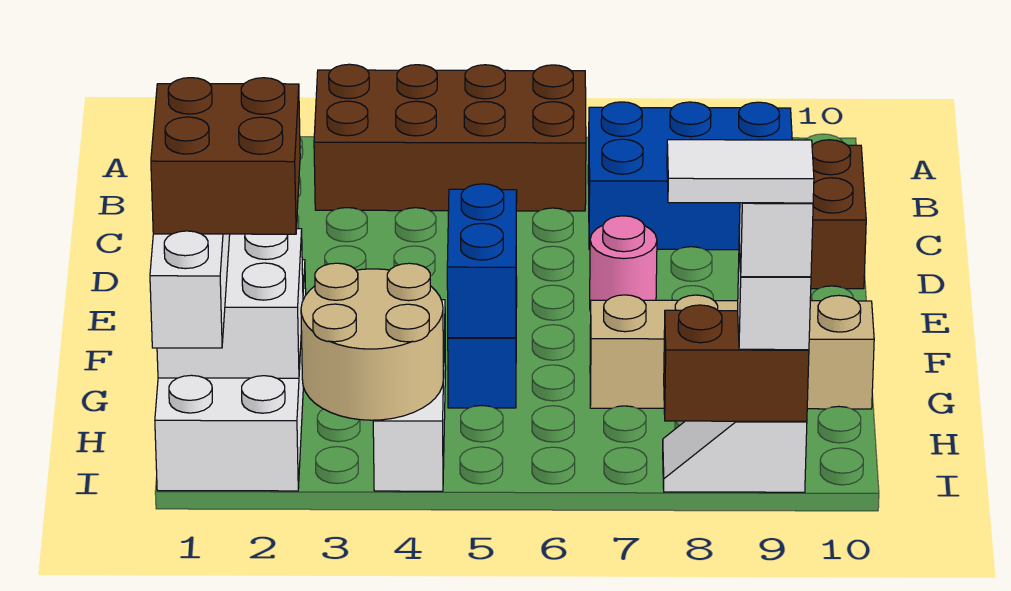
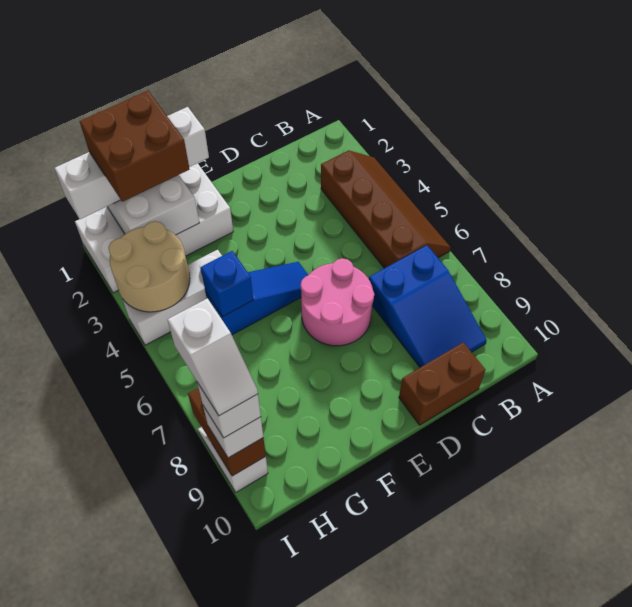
brown 2x4 brick [314,64,586,211] -> brown 2x4 slope [321,150,451,268]
blue 2x3 brick [588,102,792,250] -> blue 2x3 slope [369,245,487,367]
pink 1x1 round brick [590,216,657,311] -> pink 2x2 round brick [301,258,374,346]
blue 1x2 brick [447,184,517,338] -> blue 1x1 brick [201,251,253,316]
tan 1x4 brick [590,295,874,409] -> none
white 1x2 tile [667,140,814,203] -> white 1x2 slope [167,298,258,416]

